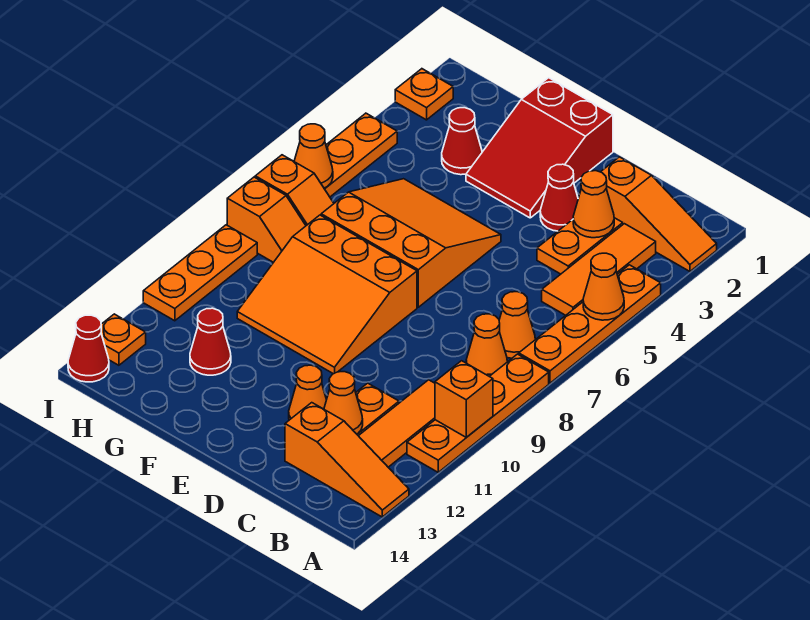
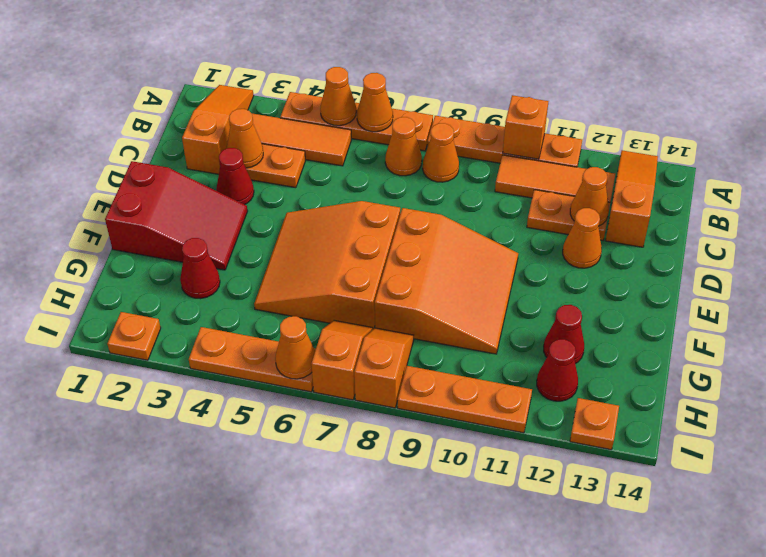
none -> orange 1x1 cone [357,73,393,132]
red 1x1 cone [68,315,109,382] -> red 1x1 cone moved to [537,339,578,401]

